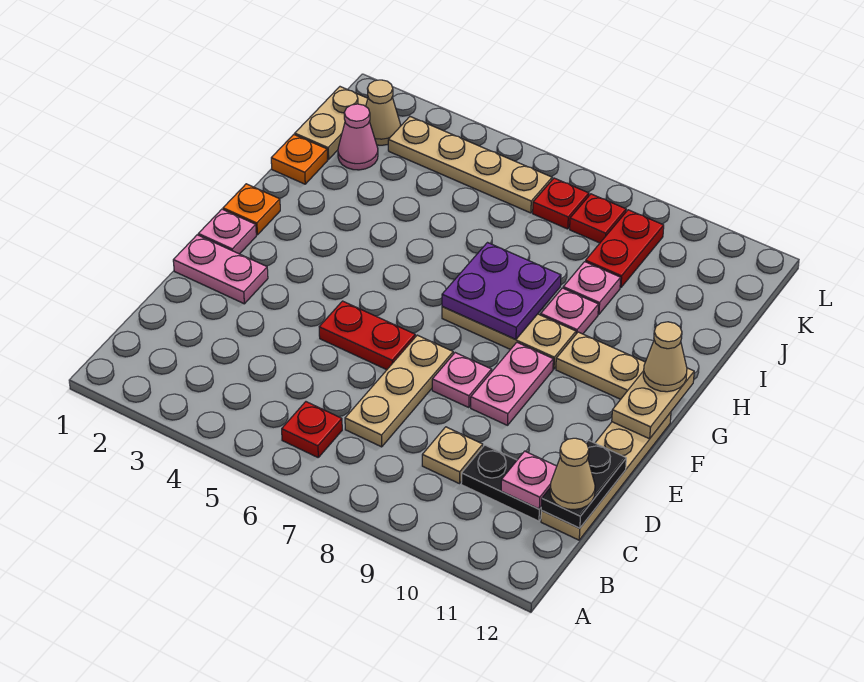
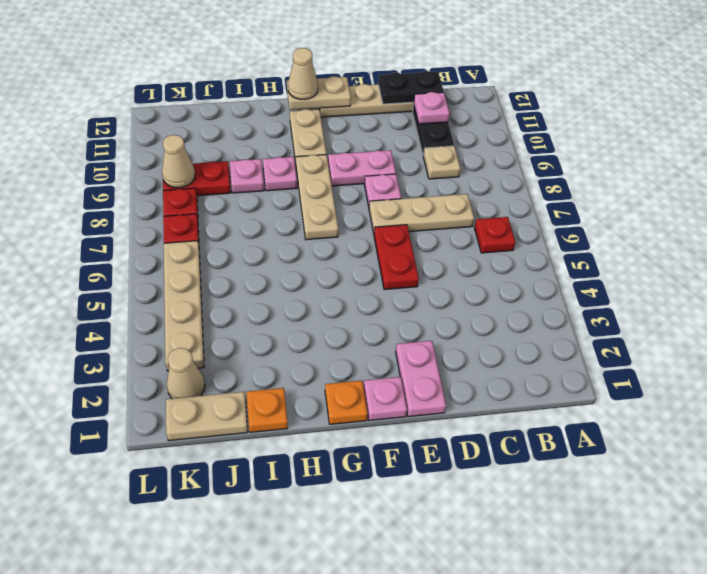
tan 1x1 cone [550,438,595,510] -> tan 1x1 cone moved to [162,135,195,188]
purple 2x2 plate [442,243,561,340] -> none
pink 1x1 cone [338,104,378,170] -> none

